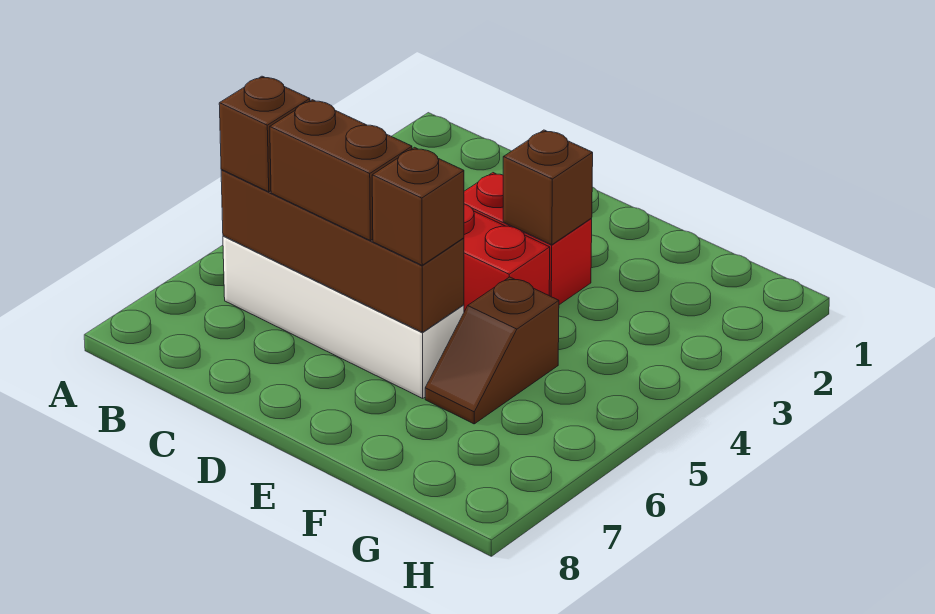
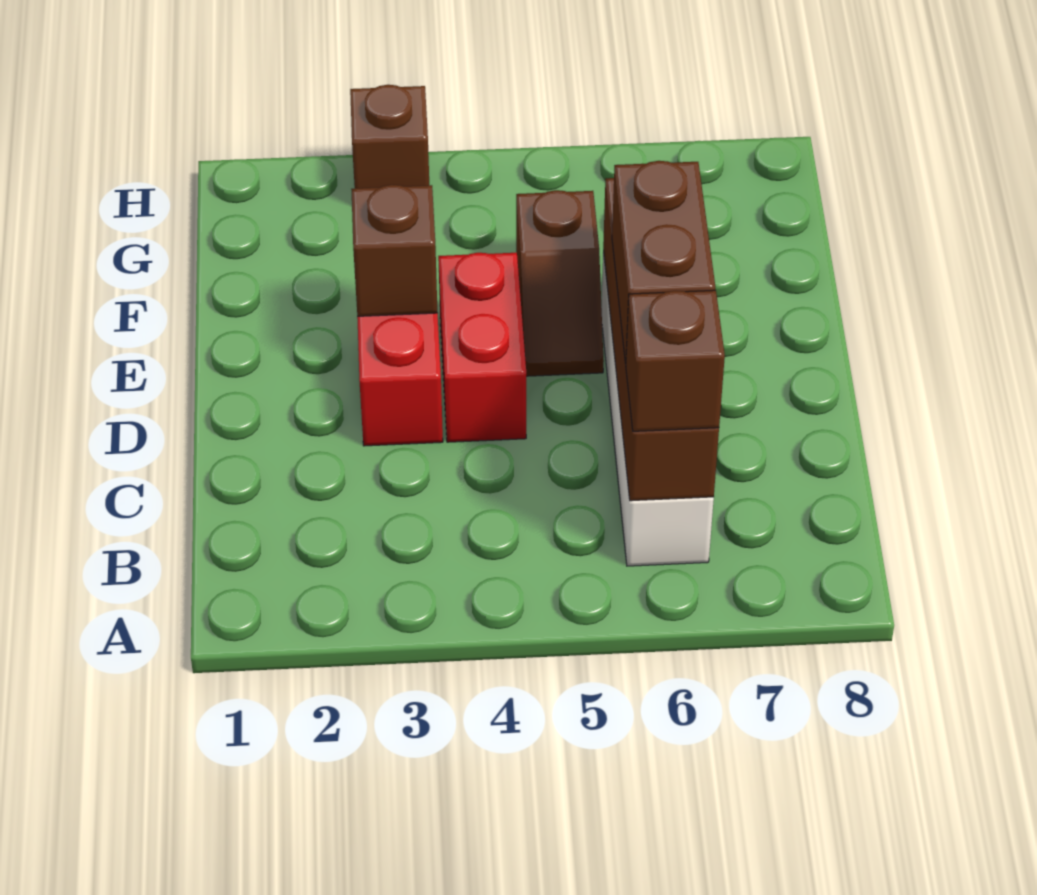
brown 1x1 brick [372,147,464,265] -> brown 1x1 brick moved to [350,85,429,188]
brown 1x2 slope [425,277,559,424] -> brown 1x2 slope turned to [516,190,604,376]

